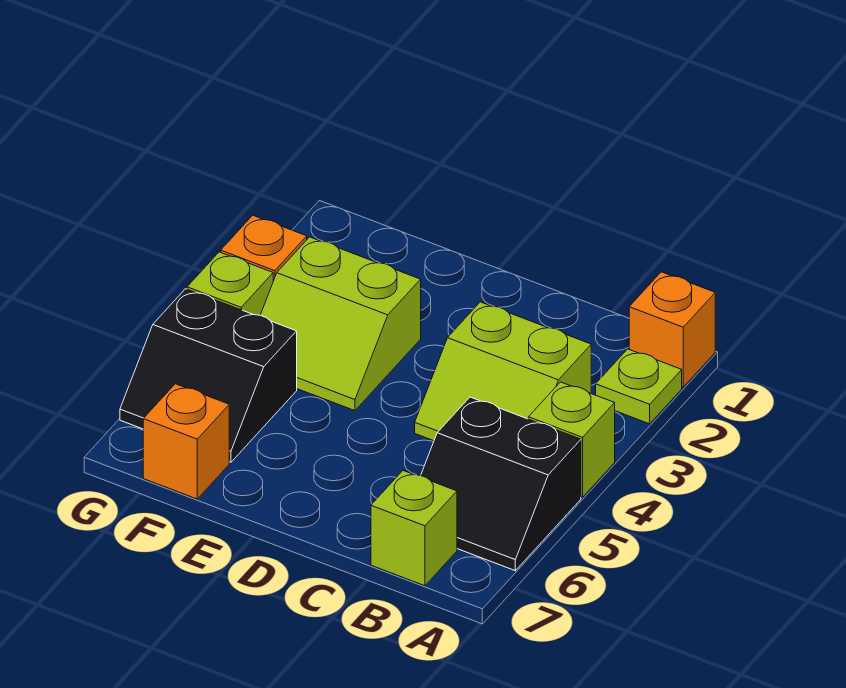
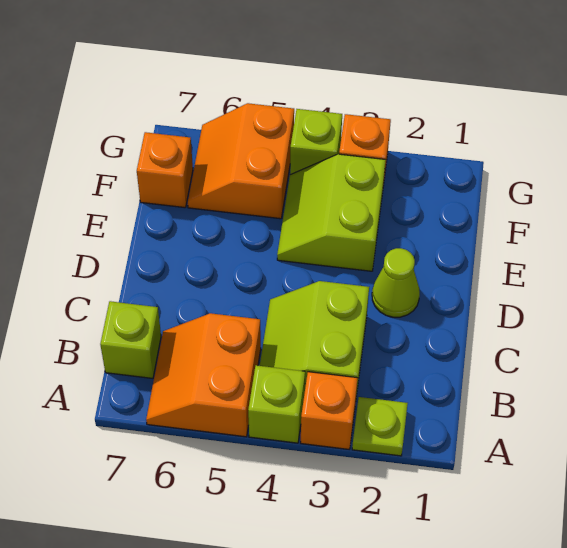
orange 1x1 brick [629,272,715,387] -> orange 1x1 brick moved to [301,372,358,449]
black 2x2 slope [421,397,581,571] -> orange 2x2 slope [146,313,261,437]
none -> lime 1x1 cone [372,248,420,317]
black 2x2 slope [120,289,297,462] -> orange 2x2 slope [188,103,294,219]

